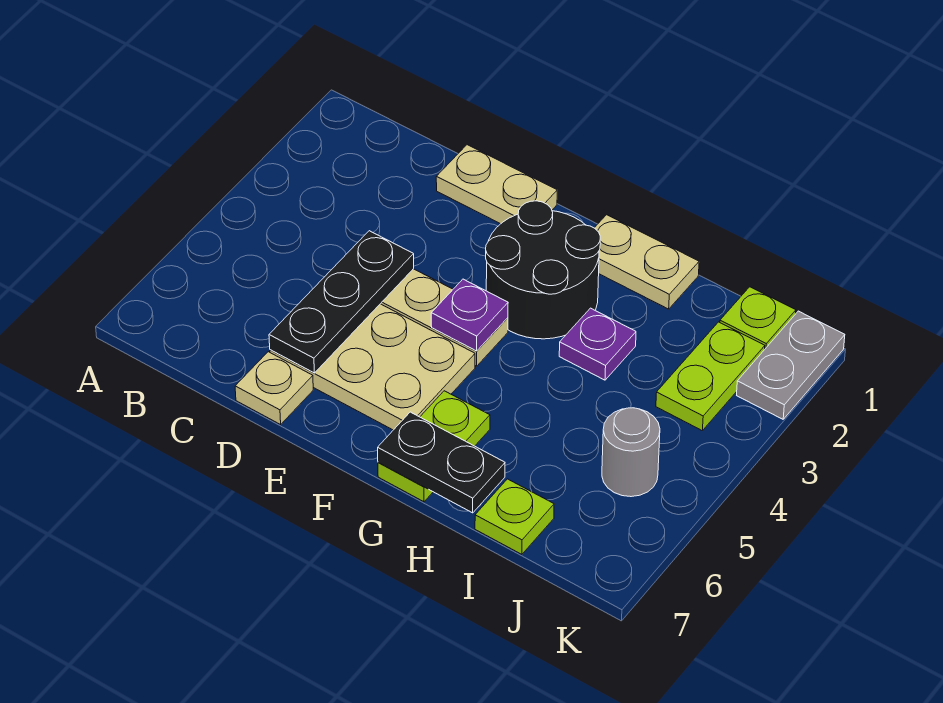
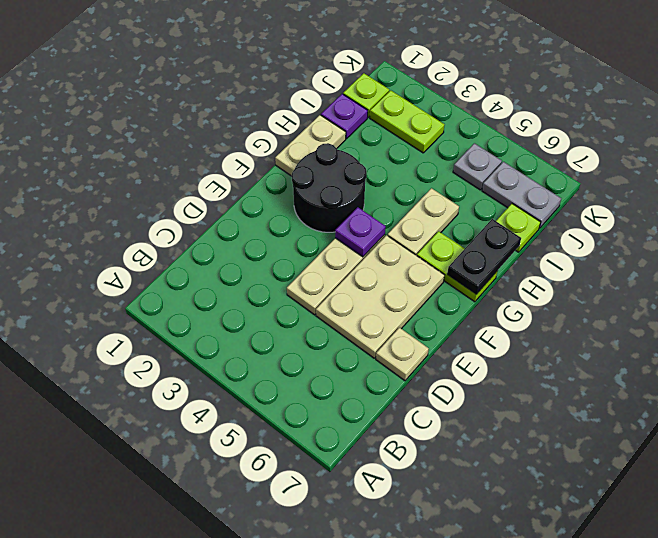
tan 1x2 plate [436,145,557,224] -> tan 1x2 plate moved to [387,188,459,256]
black 1x3 plate [269,231,414,373] -> none
purple 1x1 plate [559,308,636,380] -> purple 1x1 plate moved to [321,94,368,139]
grey 1x1 round brick [602,408,660,497] -> grey 1x1 plate [453,143,502,190]
grey 1x2 plate [737,311,845,419] -> grey 1x2 plate moved to [482,162,561,228]

